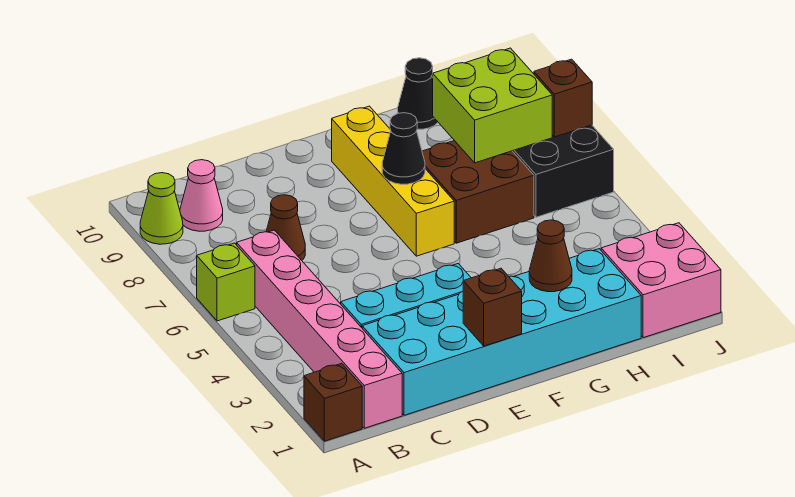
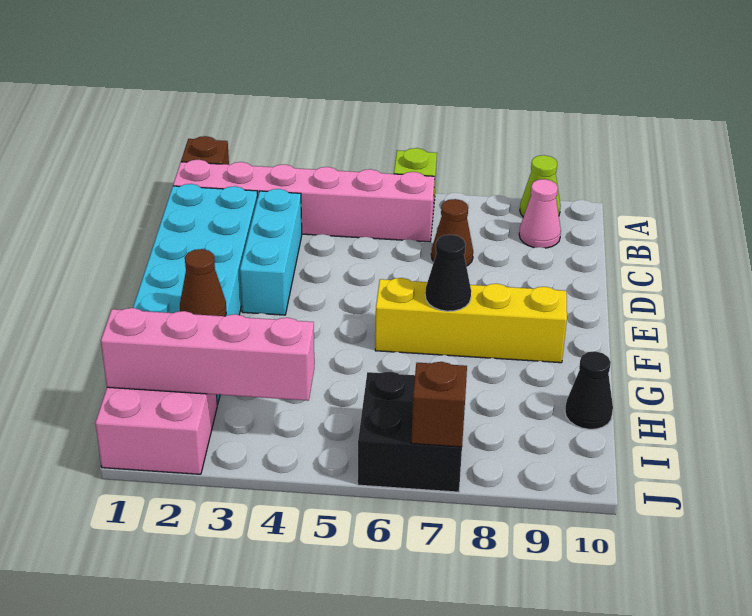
brown 1x1 brick [463,268,522,346] -> none
brown 2x2 brick [422,141,534,243] -> none
lime 2x2 brick [433,48,552,163] -> none
none -> pink 1x4 brick [101,308,314,401]

